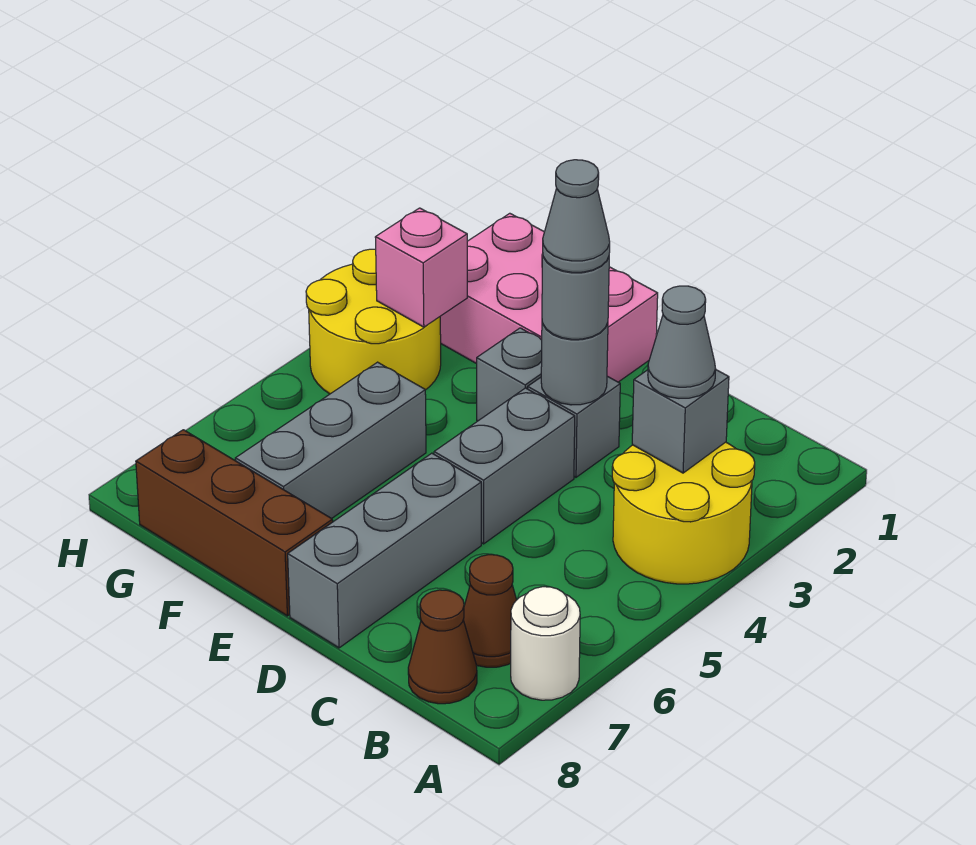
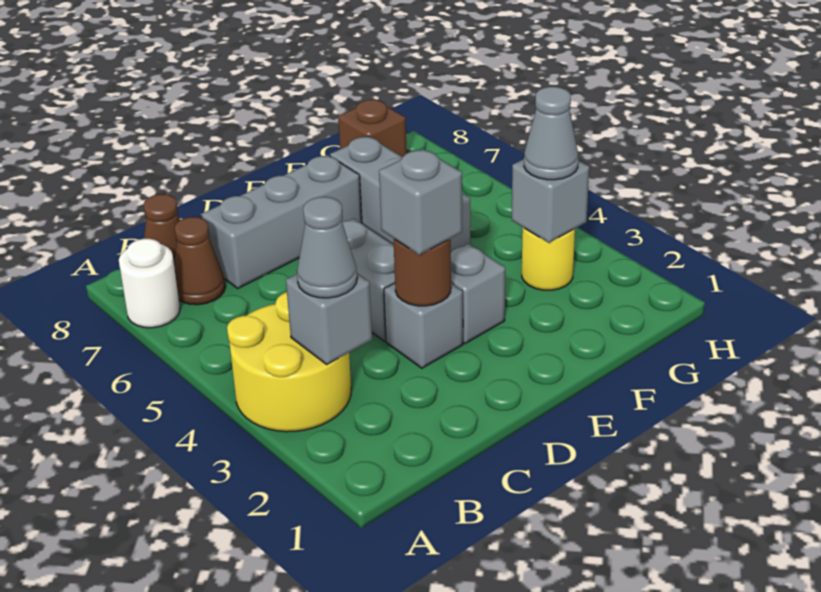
grey 1x1 round brick [541,323,608,405] -> brown 1x1 round brick [393,238,451,306]
grey 1x1 round brick [542,257,609,339] -> grey 1x1 brick [379,149,462,255]
grey 1x1 cone [543,160,610,272] -> grey 1x1 cone moved to [524,87,578,180]
grey 1x3 brick [288,453,481,648] -> grey 1x3 brick turned to [202,155,362,288]
pink 2x3 brick [440,213,658,382] -> none
brown 1x3 brick [136,430,333,616] -> brown 1x1 brick [338,100,407,157]
yellow 2x2 round brick [306,249,441,394] -> yellow 1x1 round brick [522,228,575,290]
pink 1x1 brick [375,208,467,327] -> grey 1x1 brick [512,159,589,243]

